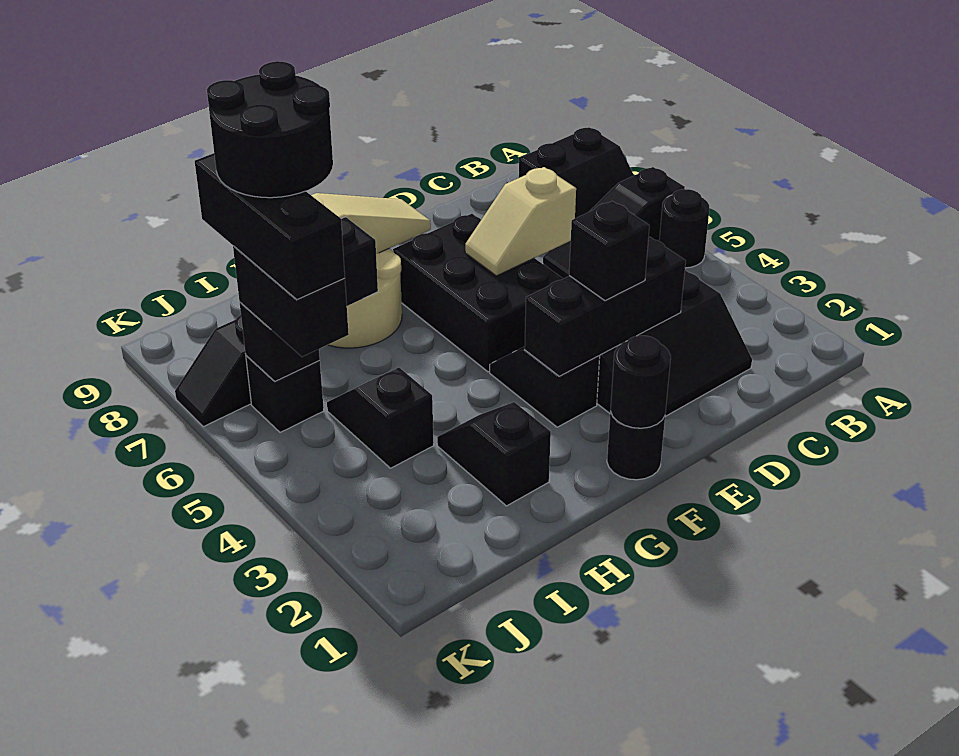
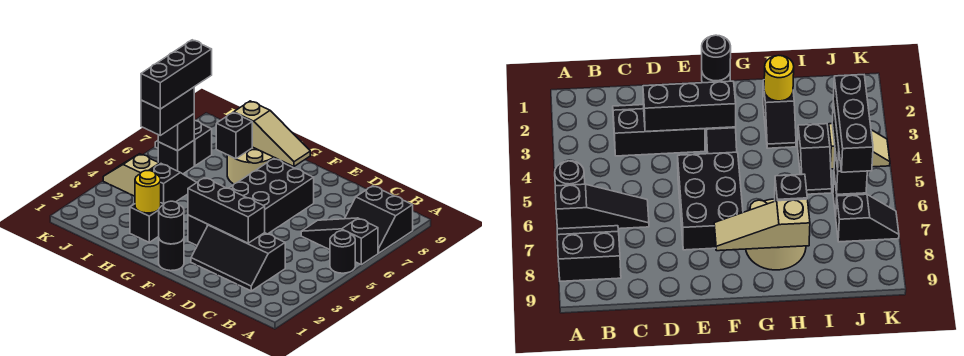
tan 1x2 slope [465,167,576,276] -> tan 1x2 slope moved to [103,154,160,196]
black 1x1 brick [569,201,649,301] -> none
none -> yellow 1x1 round brick [135,171,161,213]
black 2x2 round brick [207,61,333,198] -> none

